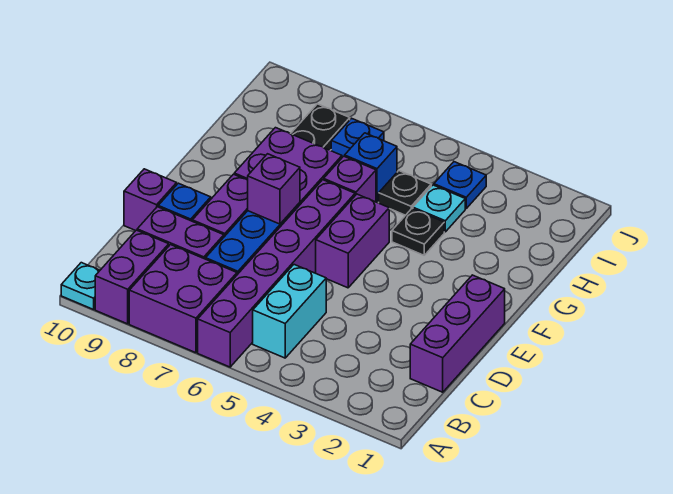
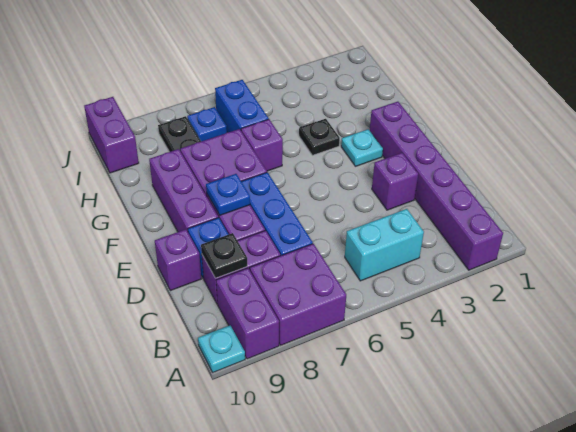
purple 1x6 brick [198,180,355,367] -> purple 1x6 brick moved to [370,102,503,270]
cyan 1x2 brick [253,265,326,358] -> cyan 1x2 brick turned to [345,209,424,281]
purple 1x3 brick [410,275,505,392] -> purple 1x3 brick moved to [149,149,218,232]
purple 1x2 brick [316,194,389,288] -> purple 1x2 brick moved to [84,97,139,173]
purple 1x1 brick [248,154,300,224] -> purple 1x1 brick moved to [372,153,418,210]
cyan 1x1 plate [413,185,465,232] -> cyan 1x1 plate moved to [341,129,383,166]
black 1x1 plate [379,171,431,215] -> black 1x1 plate moved to [201,233,247,278]
blue 1x1 brick [345,133,397,203] -> blue 1x2 brick [215,80,269,132]
blue 1x1 plate [434,162,486,208] -> blue 1x1 plate moved to [206,174,250,215]

